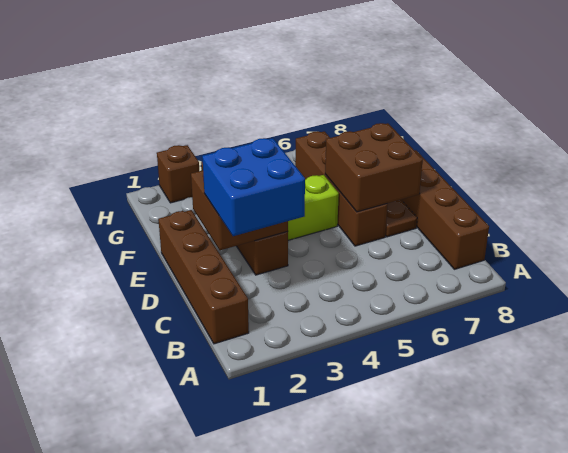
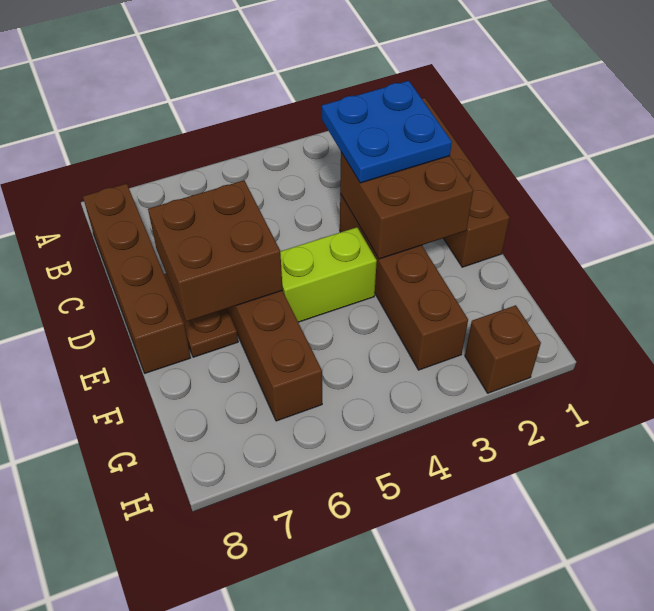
blue 2x2 brick [202,138,305,236] -> blue 2x2 plate [322,81,452,183]

